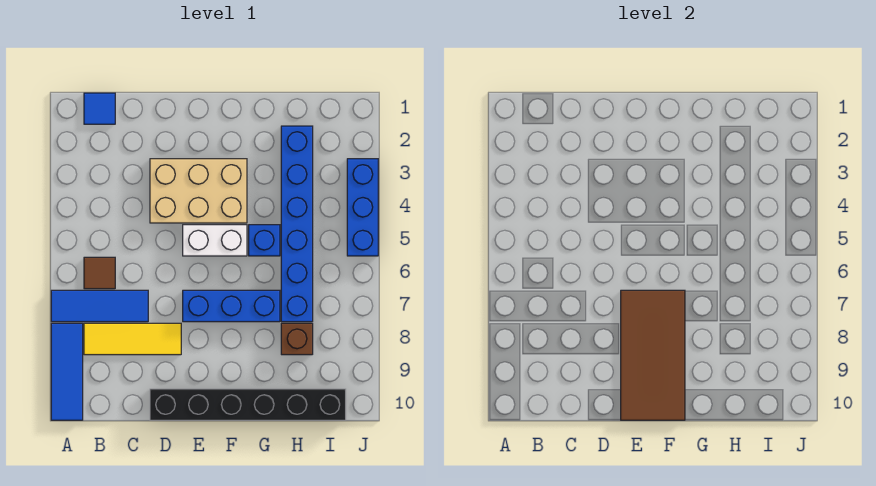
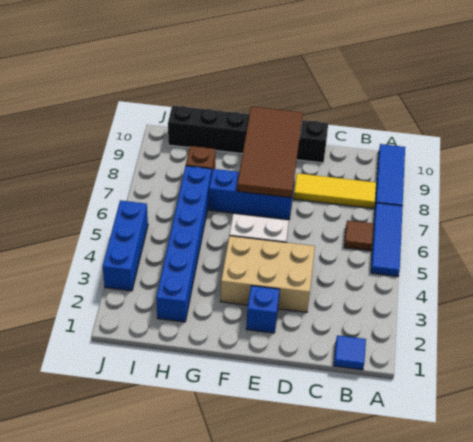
blue 1x3 tile [51,290,148,322] -> blue 1x3 tile turned to [371,203,403,276]
blue 1x1 brick [249,225,280,256] -> blue 1x1 brick moved to [246,286,280,333]

